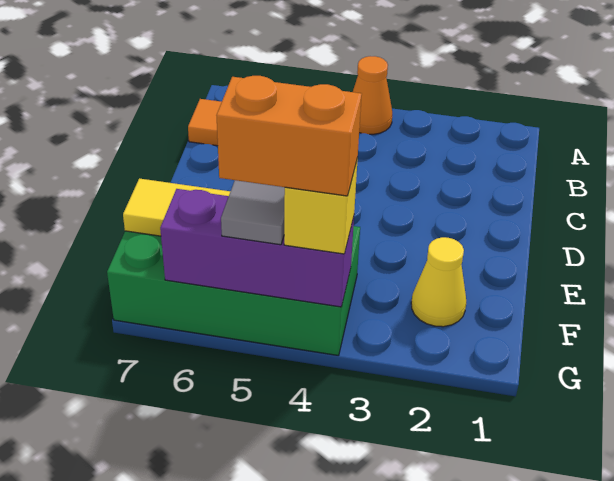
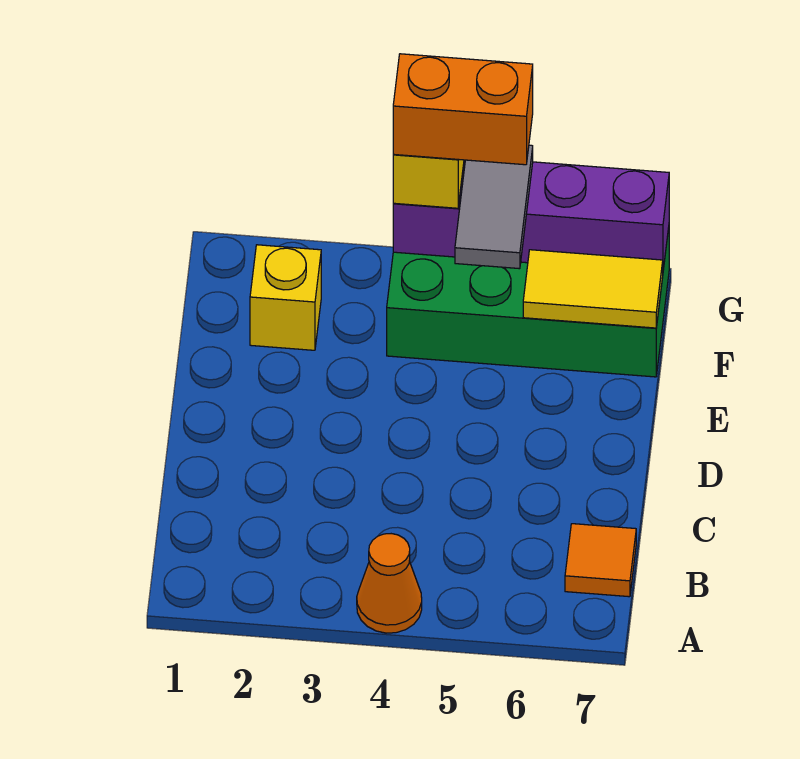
yellow 1x1 cone [411,237,466,327] -> yellow 1x1 brick [250,245,321,350]
purple 1x3 brick [160,189,354,307] -> purple 1x4 brick [393,160,669,270]

